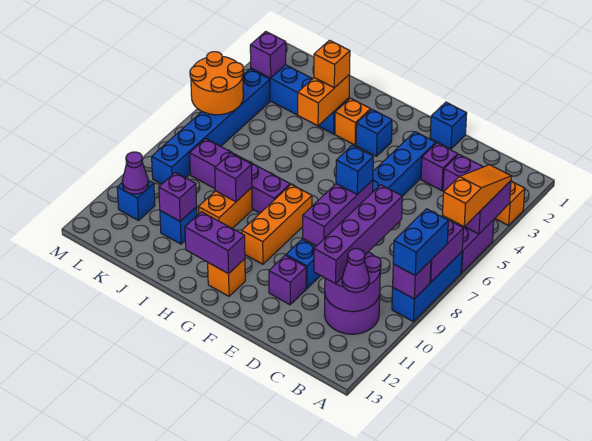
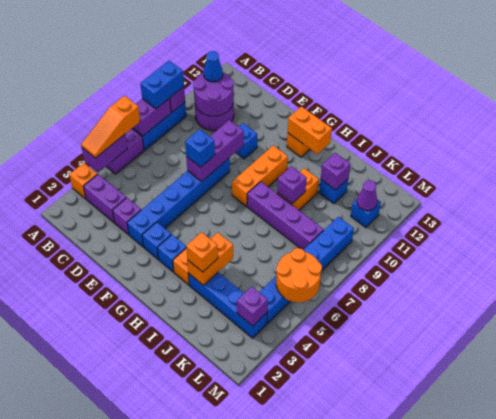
purple 1x1 cone [342,249,369,292] -> blue 1x1 cone [204,51,223,82]
purple 1x4 brick [314,185,402,284] -> none
blue 1x1 brick [430,102,467,149] -> blue 1x1 brick moved to [142,222,171,259]
purple 1x1 brick [269,255,306,305] -> none
purple 1x2 brick [185,212,245,274] -> orange 1x2 brick [288,107,332,154]

